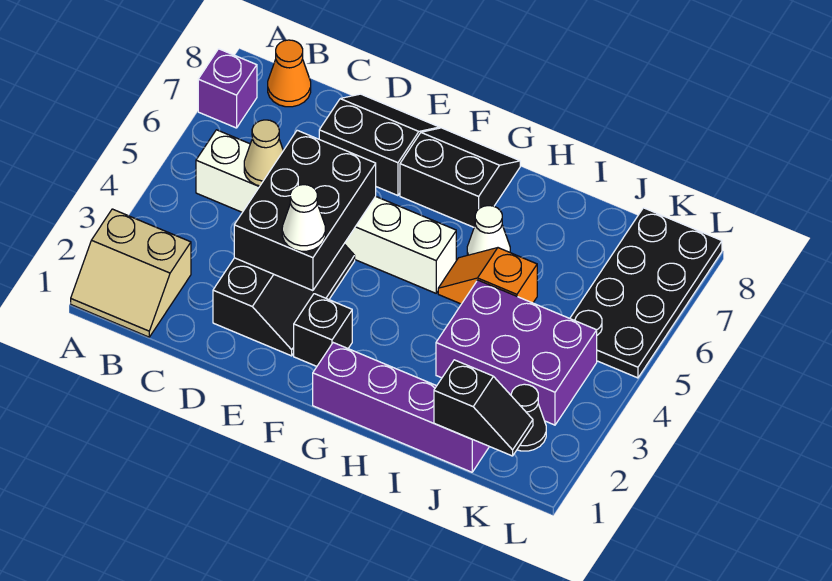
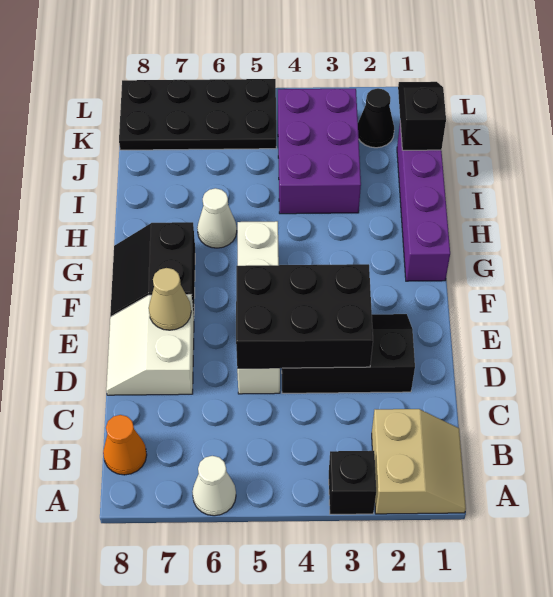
purple 1x1 brick [198,49,257,128] -> none
white 1x6 brick [196,130,456,293] -> white 1x4 brick [237,221,280,394]
tan 1x1 cone [244,120,283,186] -> tan 1x1 cone moved to [149,268,191,330]
black 2x2 slope [319,94,440,196] -> white 2x2 slope [106,294,194,395]
white 1x1 cone [282,185,325,251] -> white 1x1 cone moved to [192,456,236,516]
black 1x1 brick [294,294,352,366] -> black 1x1 brick moved to [329,451,376,514]
orange 1x2 slope [438,248,537,304] -> none

